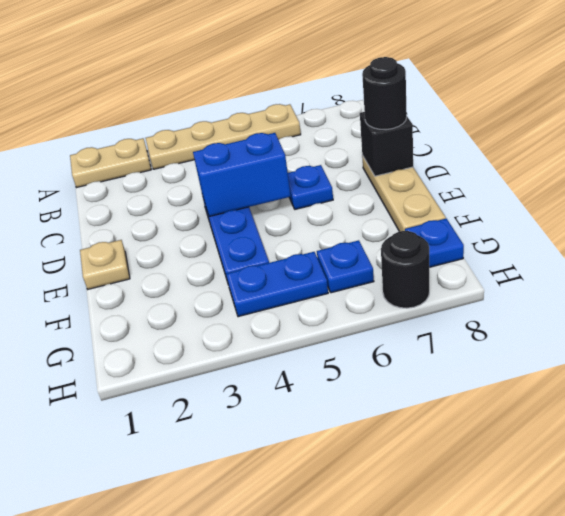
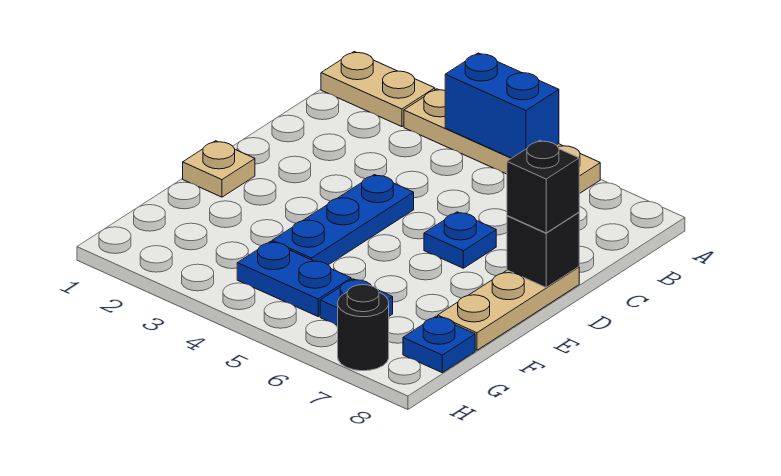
blue 1x2 brick [193,133,291,217] -> blue 1x2 brick moved to [445,53,559,158]
black 1x1 round brick [362,57,407,129] -> black 1x1 brick [507,140,579,233]

